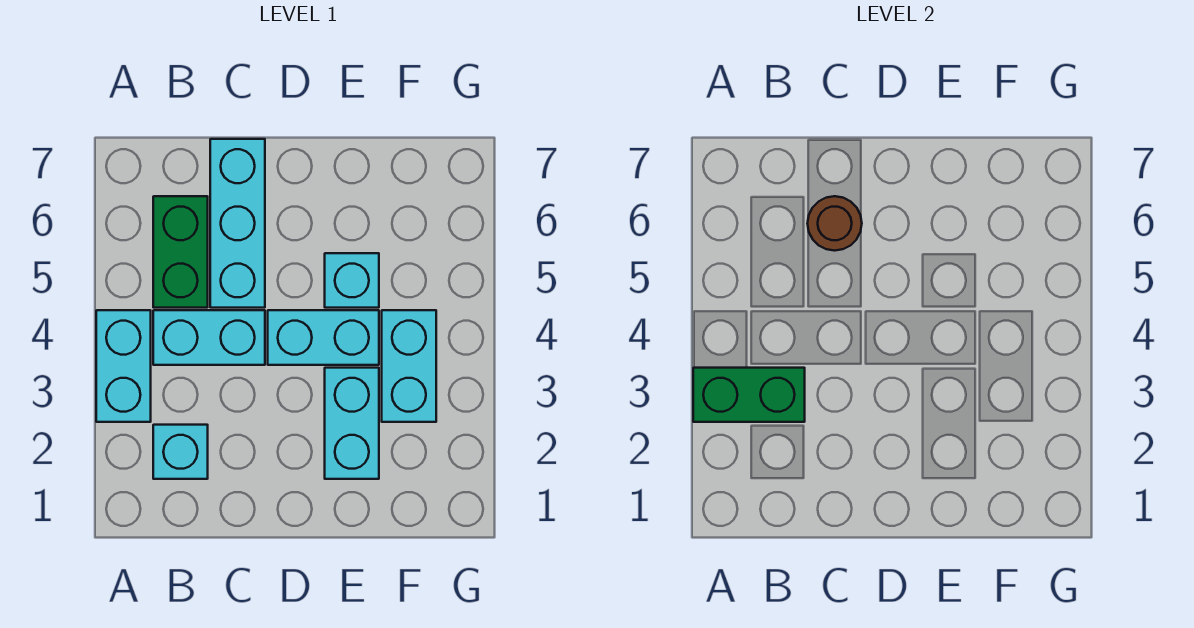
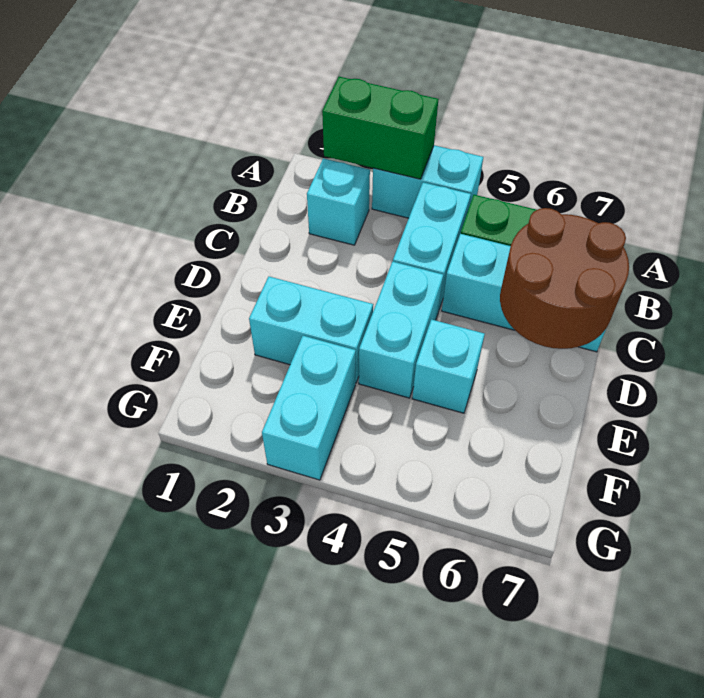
green 1x2 brick [693,368,805,422] -> green 1x2 brick turned to [322,77,438,179]
brown 1x1 round brick [808,196,862,251] -> brown 2x2 round brick [500,208,629,349]
cyan 1x2 brick [382,310,436,422] -> cyan 1x2 brick turned to [262,336,356,480]

